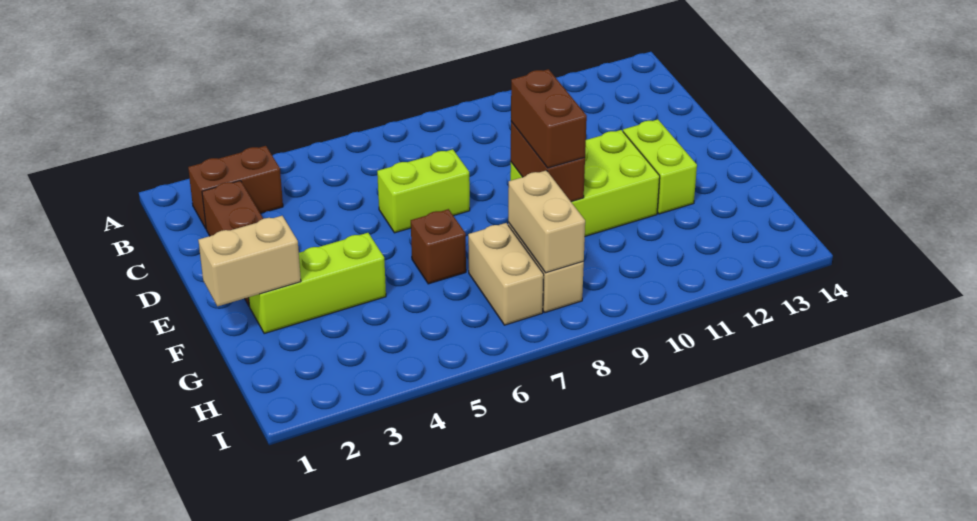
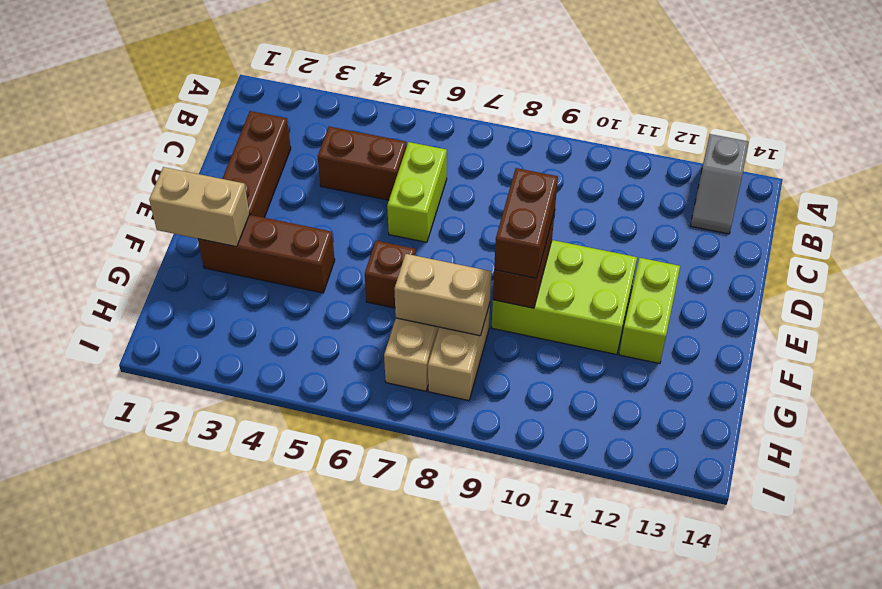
none -> grey 1x2 slope [691,134,749,234]
brown 1x2 brick [188,146,283,228] -> brown 1x2 brick moved to [317,127,407,200]
lime 1x2 brick [377,149,470,233] -> lime 1x2 brick turned to [387,142,447,242]
lime 1x3 brick [249,233,386,334] -> brown 1x3 brick [198,215,335,293]
tan 1x2 brick [508,170,585,273] -> tan 1x2 brick turned to [394,254,492,336]

